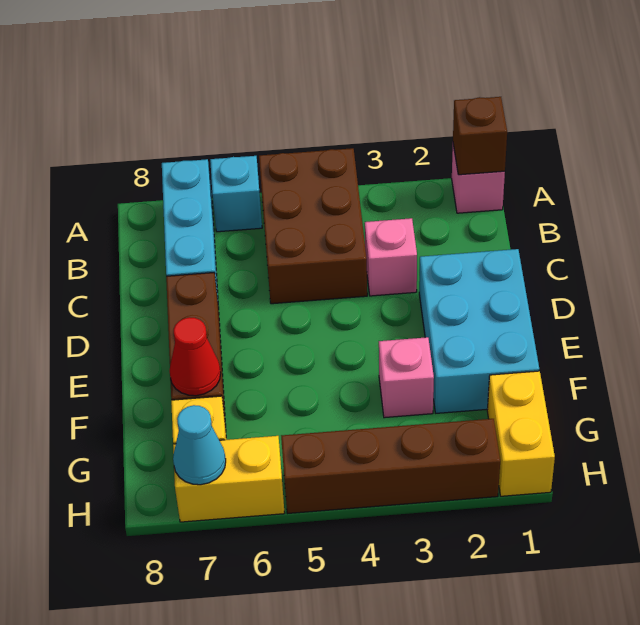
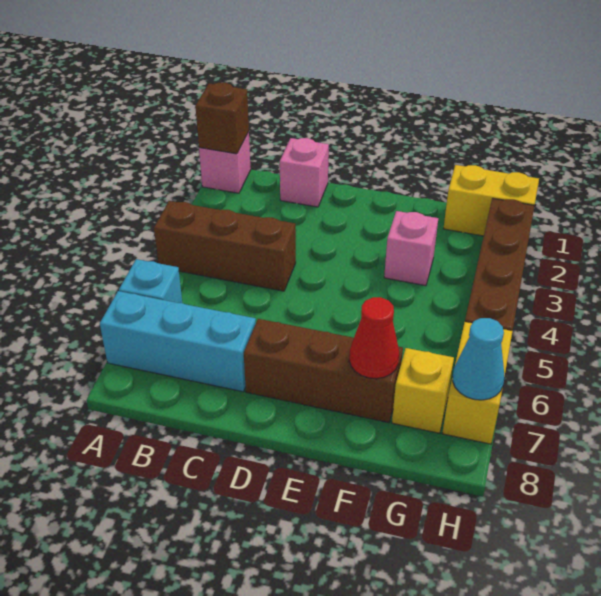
brown 2x3 brick [259,148,367,304] -> brown 1x3 brick [154,201,296,291]
pink 1x1 brick [365,218,417,296] -> pink 1x1 brick moved to [280,138,329,207]
cyan 2x3 brick [419,249,539,413] -> none

